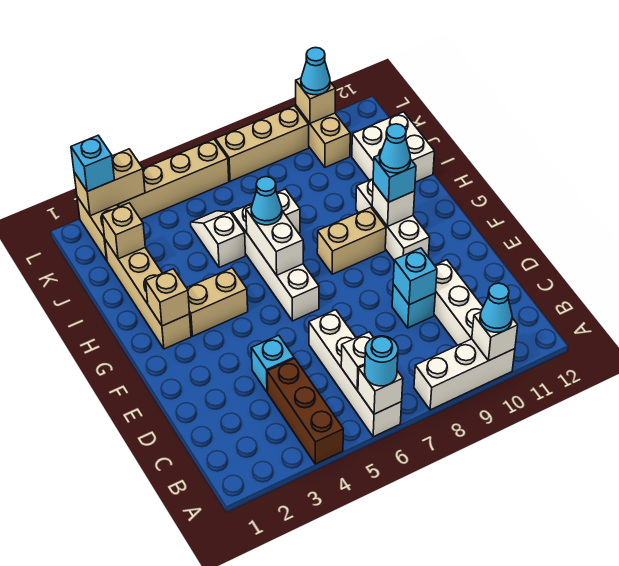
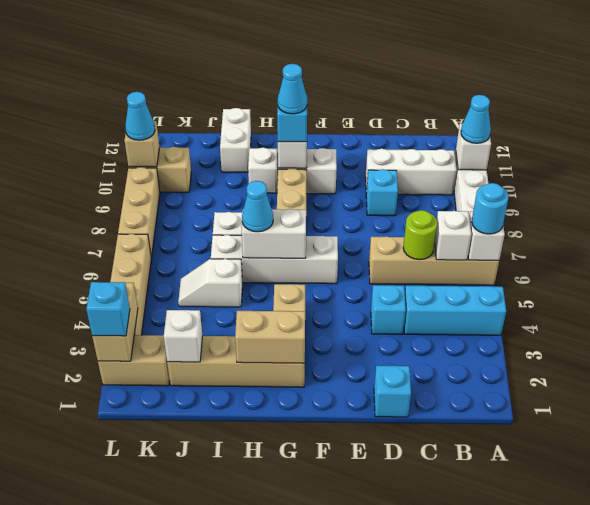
brown 1x3 brick [267,359,343,464] -> cyan 1x3 brick [404,286,506,335]
white 1x4 brick [309,310,402,437] -> tan 1x4 brick [369,236,499,285]
none -> lime 1x1 round brick [403,210,437,260]
cyan 1x1 brick [393,248,437,305] -> cyan 1x1 brick moved to [374,366,411,417]
tan 1x1 brick [146,269,190,326] -> tan 1x2 brick [235,311,305,363]
white 2x2 brick [352,112,435,182] -> white 1x2 brick [220,108,251,172]
tan 1x1 brick [102,203,145,259] -> white 1x1 brick [164,310,203,362]

